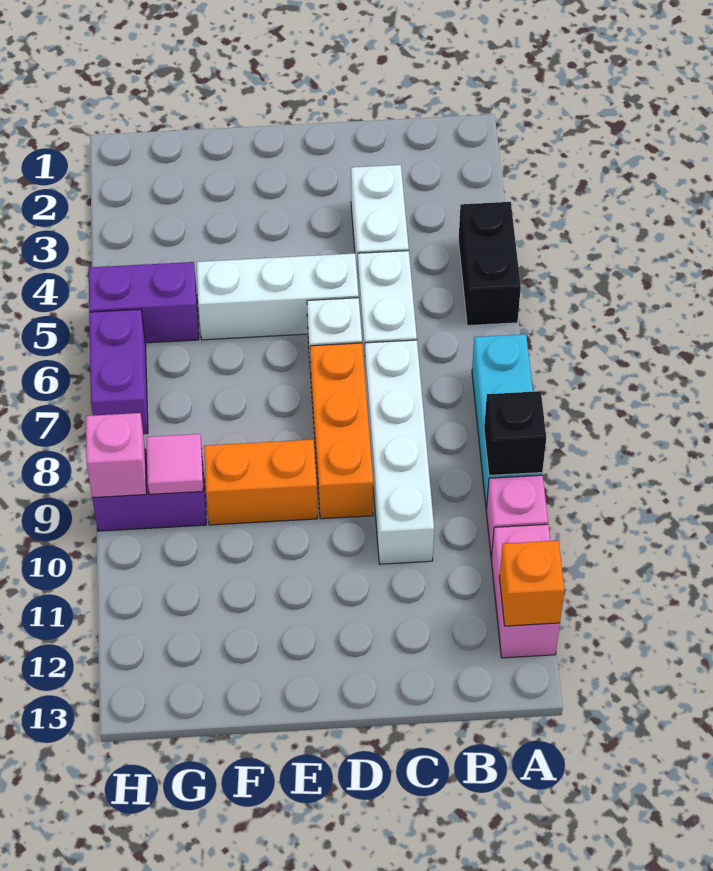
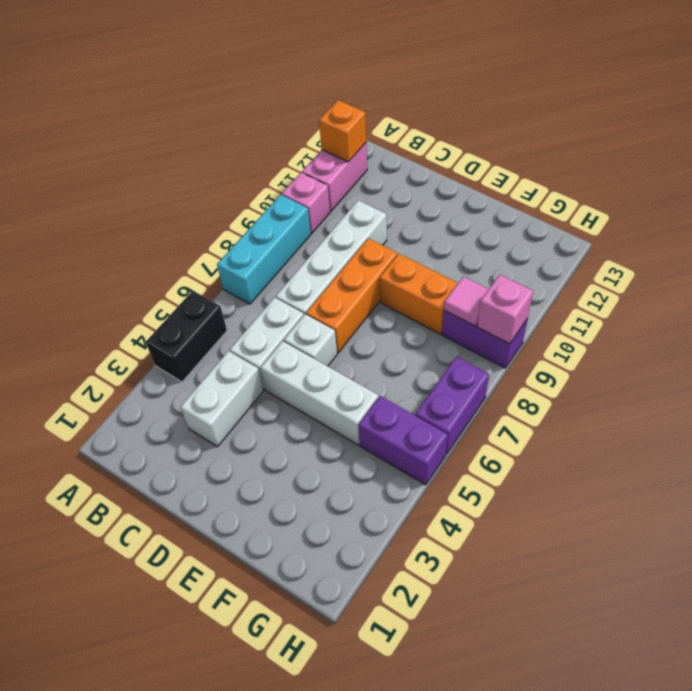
black 1x1 brick [484,391,546,476] -> none

